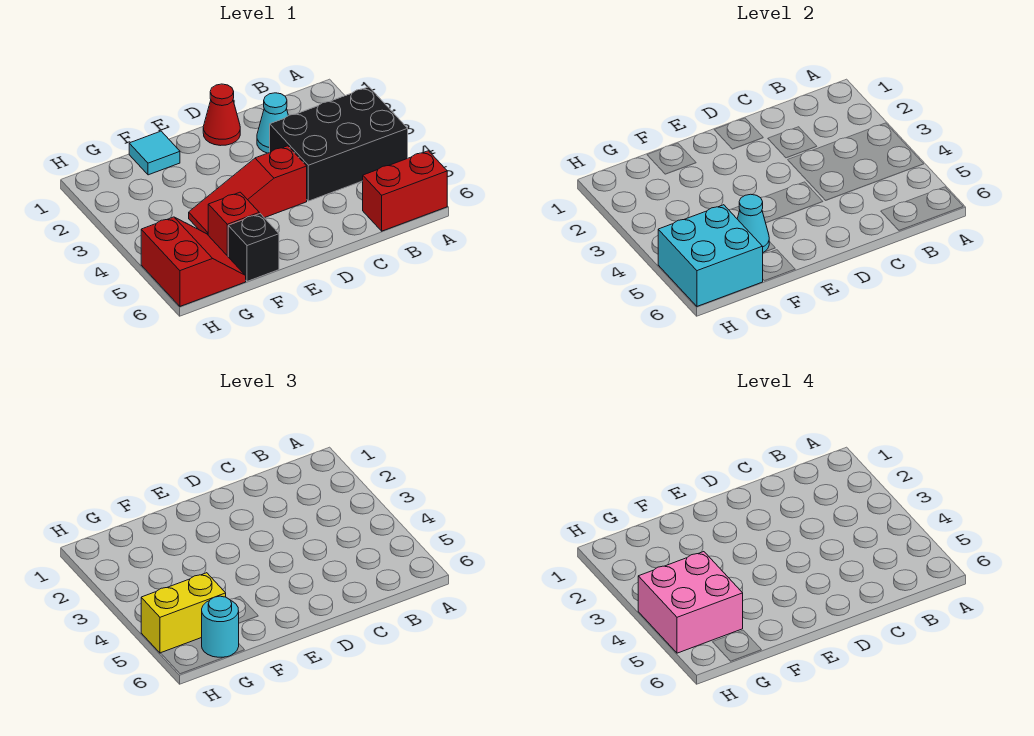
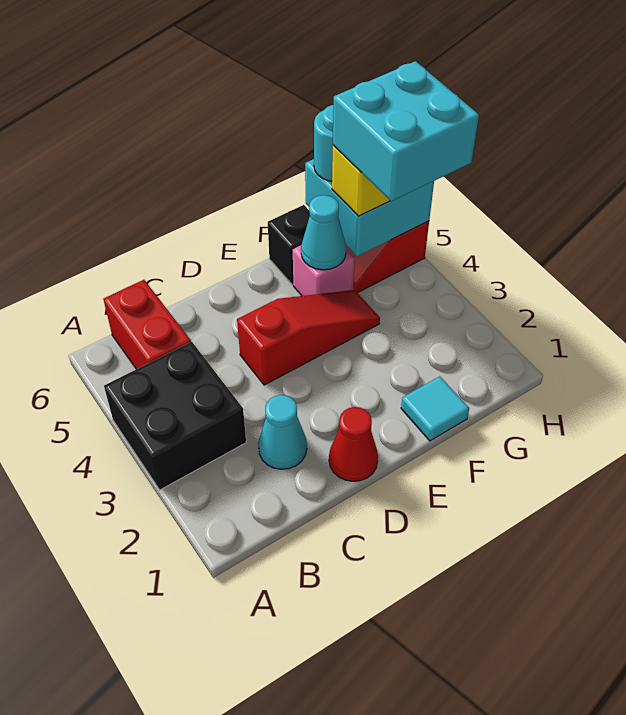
black 2x3 brick [270,87,408,201] -> black 2x2 brick [104,342,246,490]
red 1x2 brick [363,151,447,231] -> red 1x2 brick turned to [103,280,191,369]
red 1x1 brick [208,192,259,256] -> pink 1x1 brick [293,245,355,296]
pink 2x2 brick [638,552,743,653] -> cyan 2x2 brick [333,61,479,201]

